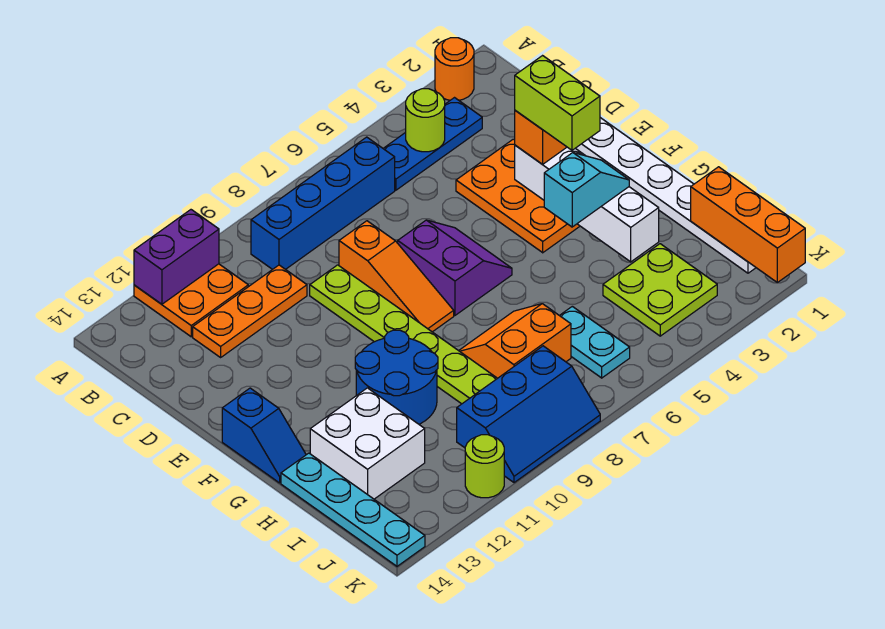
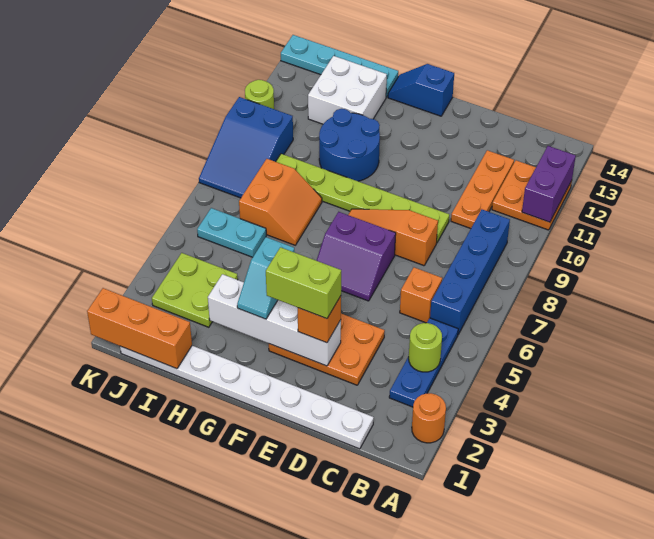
none -> orange 1x1 brick [400,267,442,323]
blue 2x3 slope [457,346,600,483] -> blue 2x3 slope turned to [199,97,293,198]

